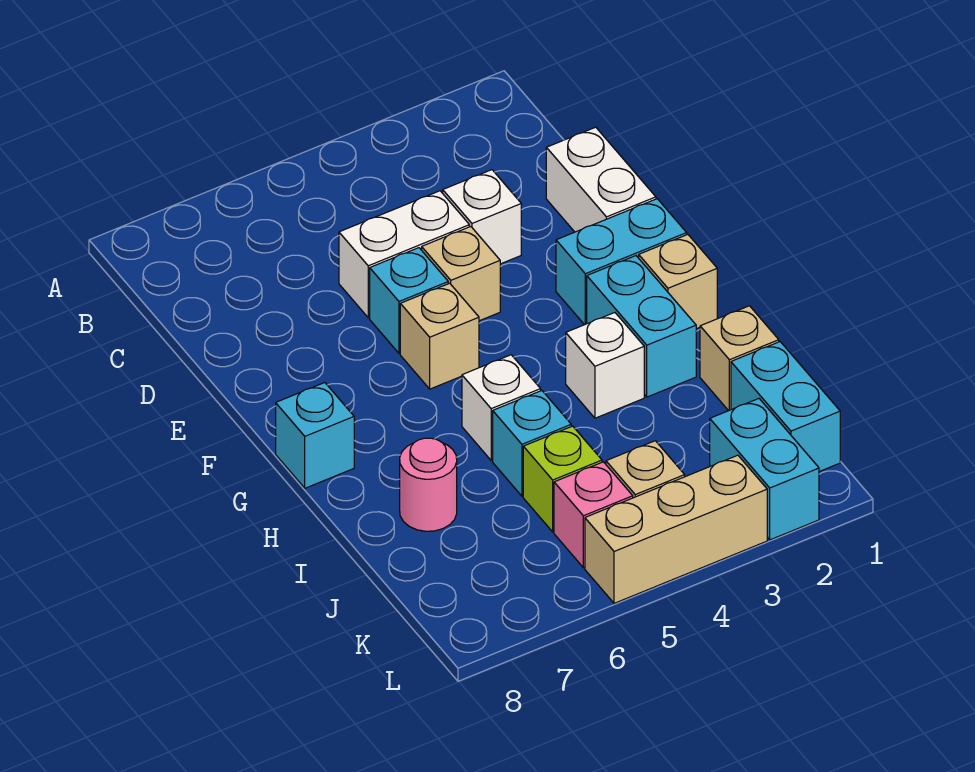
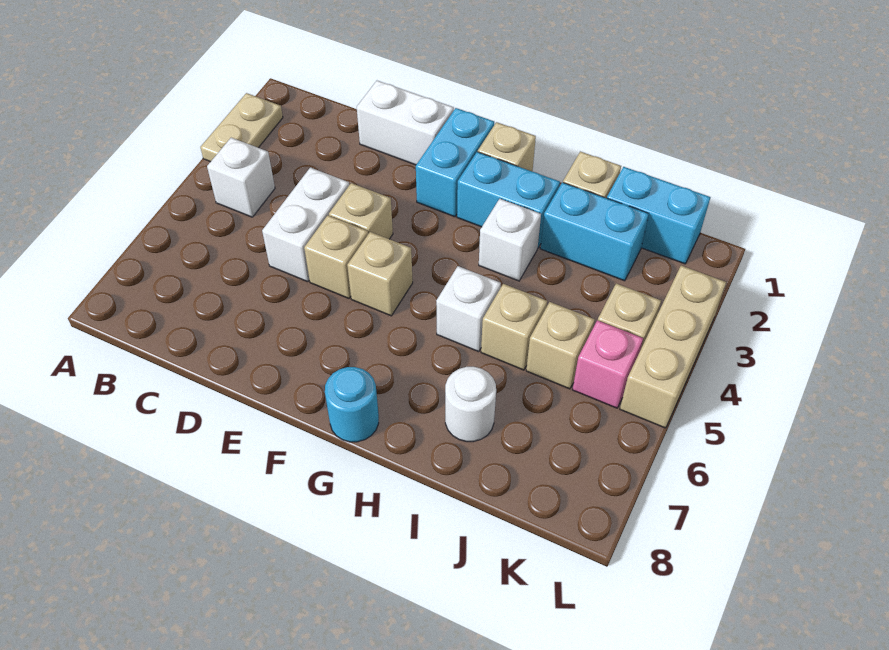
none -> tan 1x2 plate [200,93,283,162]
white 1x1 brick [443,170,521,264] -> white 1x1 brick moved to [207,138,275,217]
cyan 1x1 brick [370,248,448,353] -> tan 1x1 brick [304,215,368,298]
cyan 1x1 brick [276,383,354,488] -> cyan 1x1 round brick [325,367,379,442]
cyan 1x1 brick [493,391,571,496] -> tan 1x1 brick [481,284,547,370]
pink 1x1 round brick [400,438,457,531] -> white 1x1 round brick [445,367,496,442]
lime 1x1 brick [523,426,602,532] -> tan 1x1 brick [526,302,595,389]
cyan 1x2 brick [710,399,819,540] -> cyan 1x2 brick moved to [540,182,649,281]

